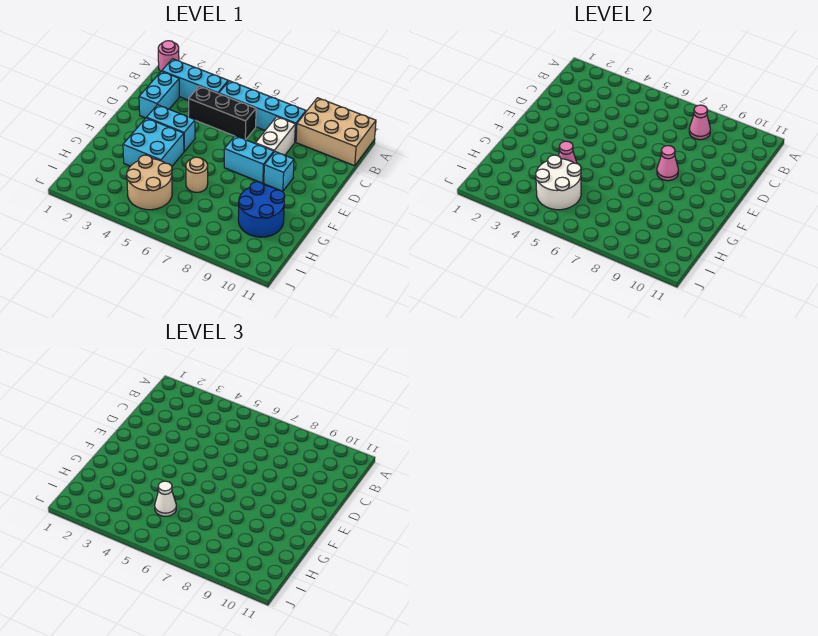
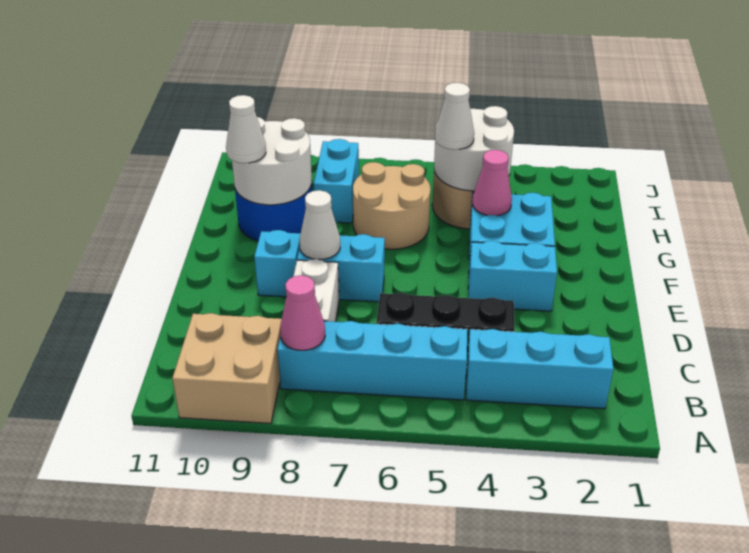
pink 1x1 round brick [158,41,179,71] -> none
tan 2x3 brick [296,98,376,166] -> tan 2x2 brick [172,313,282,423]
cyan 1x2 brick [139,71,179,118] -> cyan 1x2 brick moved to [314,139,359,223]
pink 1x1 cone [657,146,678,181] -> white 1x1 cone [300,190,340,259]
tan 1x1 round brick [186,157,208,192] -> tan 2x2 round brick [353,162,431,249]
none -> white 2x2 round brick [232,117,312,205]
none -> white 1x1 cone [226,95,266,163]

